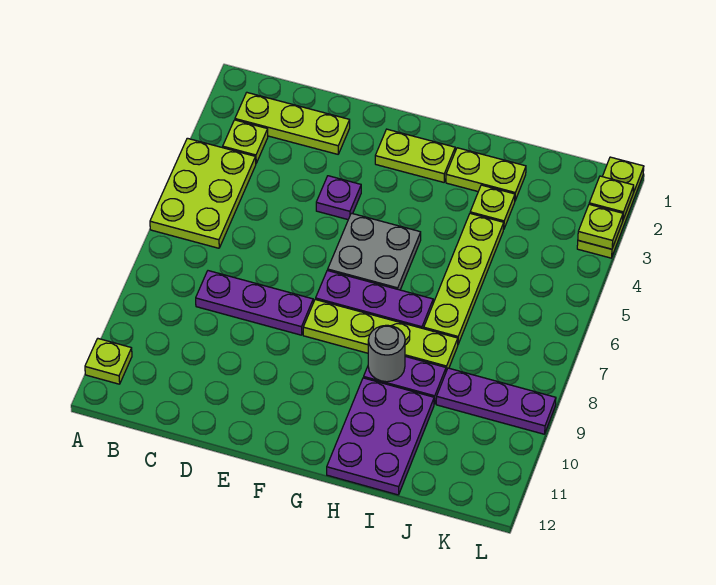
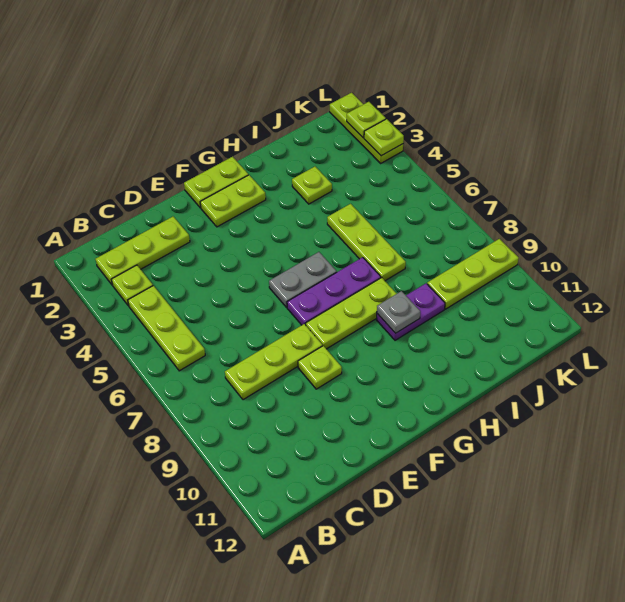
lime 2x3 plate [150,138,256,248] -> lime 1x3 plate [128,286,205,371]
lime 1x1 plate [85,339,132,384] -> lime 1x1 plate moved to [298,346,342,389]
purple 1x3 plate [196,271,313,335] -> lime 1x3 plate [225,324,322,400]
purple 1x1 plate [316,176,361,219] -> none
grey 2x2 plate [328,213,421,290] -> grey 1x2 plate [269,252,337,307]
lime 1x4 plate [303,299,458,371] -> lime 1x3 plate [306,278,397,349]
lime 1x2 plate [446,148,526,200] -> lime 1x2 plate moved to [184,157,248,208]
grey 1x1 round brick [368,325,405,382] -> grey 1x1 plate [377,291,420,333]
purple 2x3 plate [327,378,434,495] -> none
lime 1x4 plate [424,213,504,344] -> lime 1x3 plate [327,204,406,281]
purple 1x3 plate [436,368,556,434] -> lime 1x3 plate [427,239,519,309]

